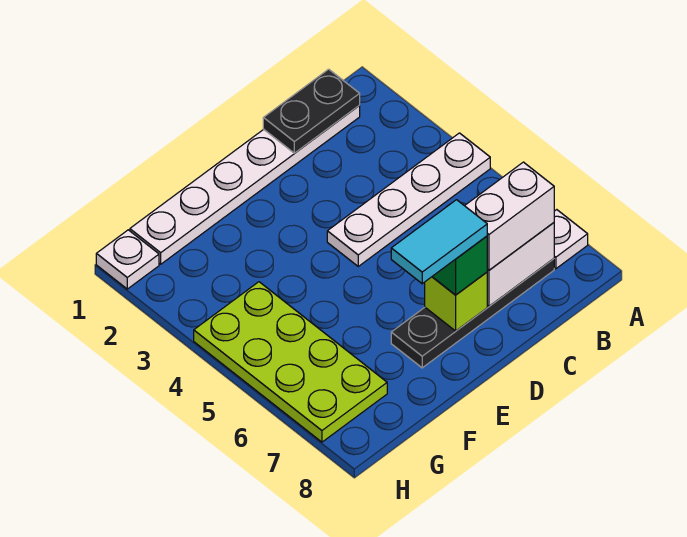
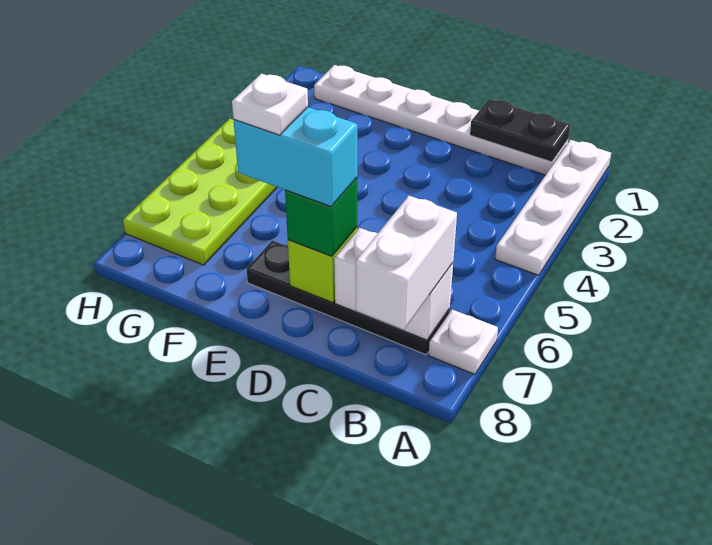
white 1x4 plate [327,133,490,266] -> white 1x4 plate turned to [495,140,611,275]
white 1x2 brick [465,162,554,270] -> white 1x2 brick turned to [356,196,457,330]
cyan 1x2 tile [391,200,487,284] -> cyan 1x2 brick [234,107,357,206]
white 1x1 plate [96,230,159,289] -> white 1x1 plate moved to [232,74,308,135]

